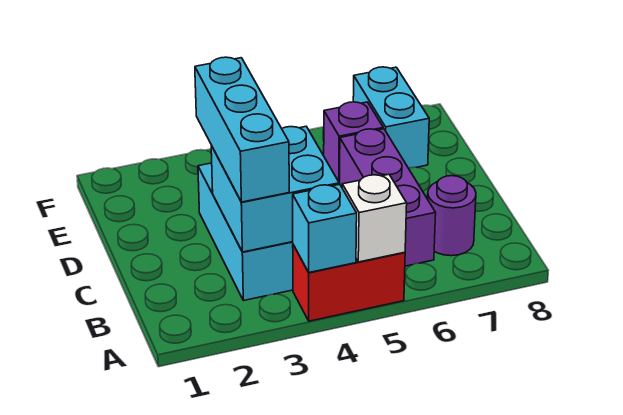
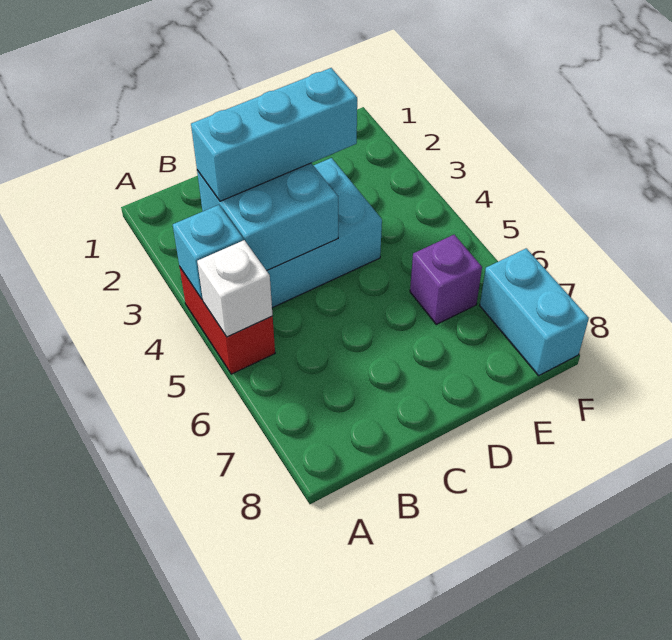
purple 1x3 brick [340,129,436,266] -> none
purple 1x1 round brick [428,176,476,256] -> none
cyan 1x2 brick [353,67,429,168] -> cyan 1x2 brick turned to [480,248,589,376]

